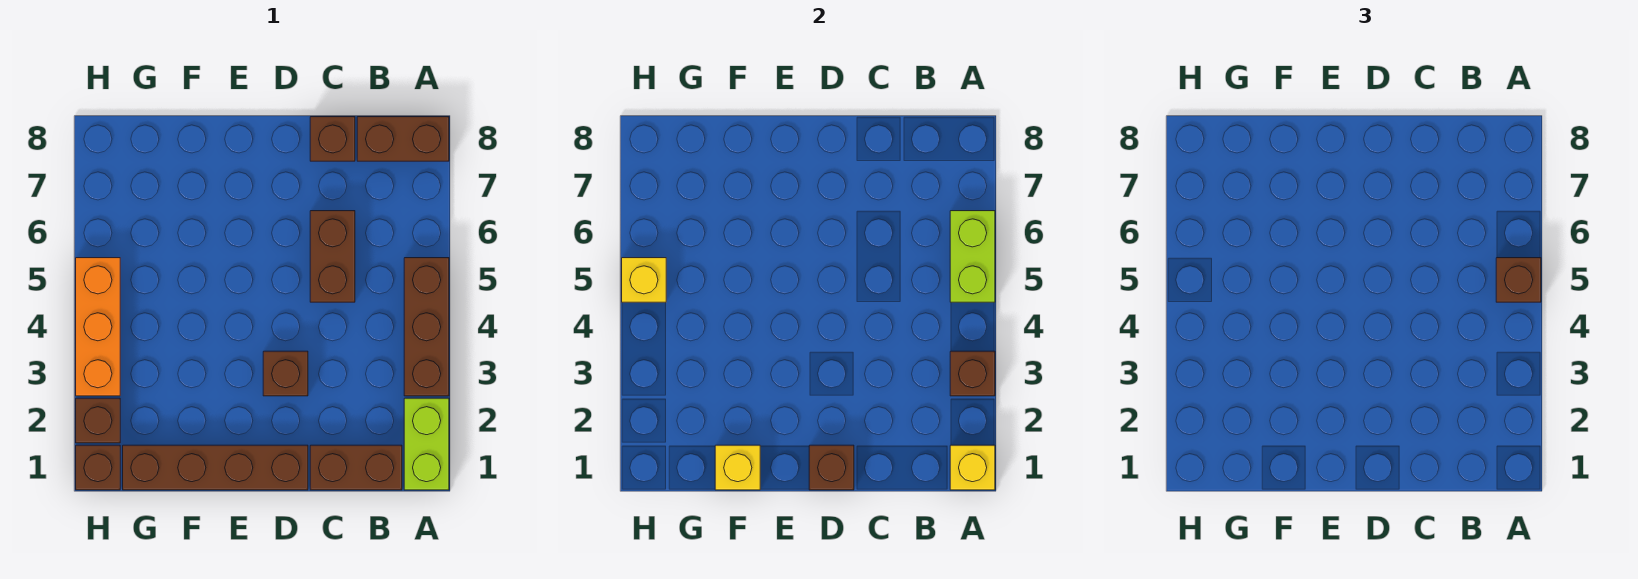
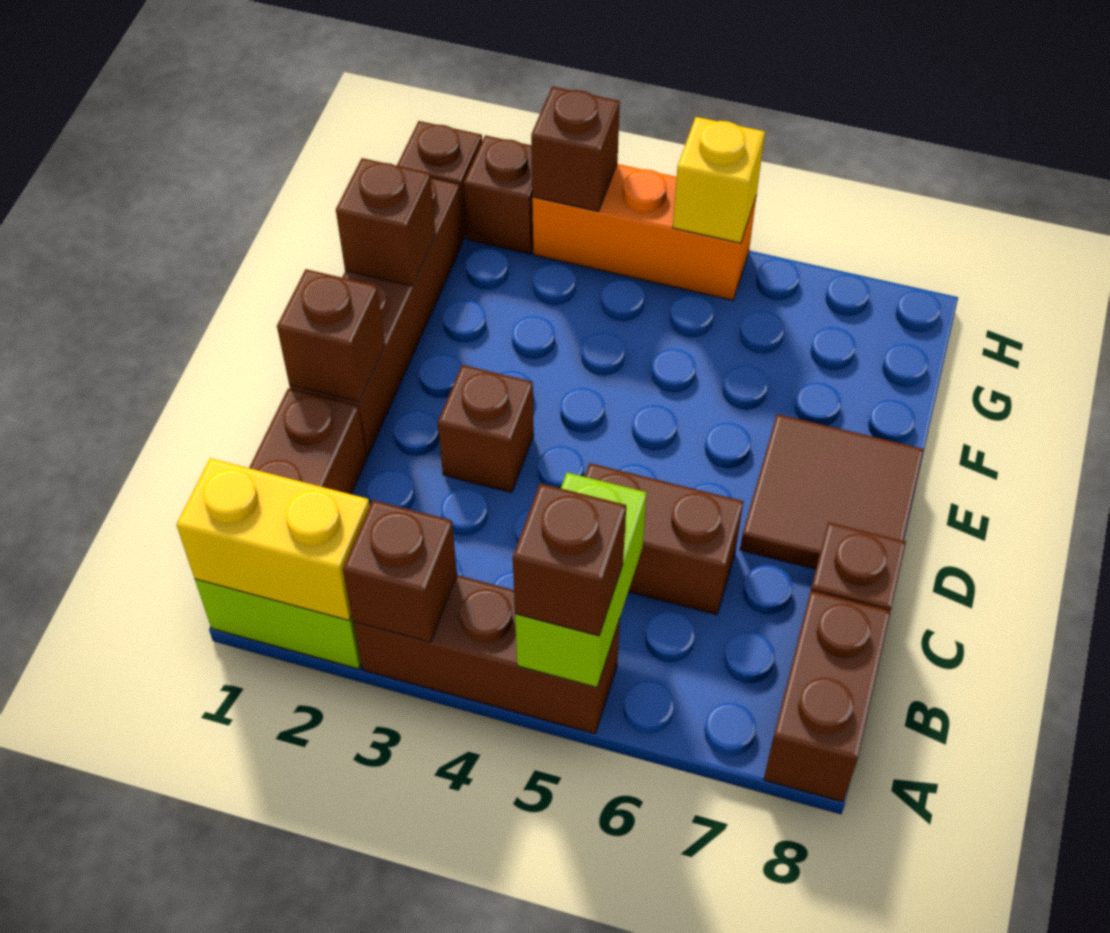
yellow 1x1 brick [950,445,995,490] -> yellow 1x2 brick [176,458,370,620]
lime 1x2 brick [950,211,995,302] -> lime 1x2 brick turned to [515,473,647,687]
none -> brown 2x2 tile [740,414,924,569]
yellow 1x1 brick [715,445,760,490] -> brown 1x1 brick [336,158,436,286]
none -> brown 1x1 brick [531,86,620,211]

